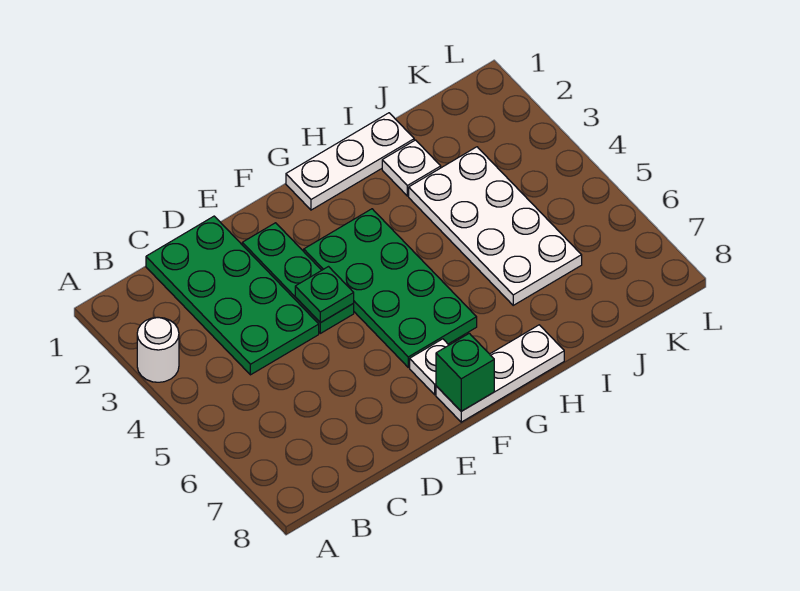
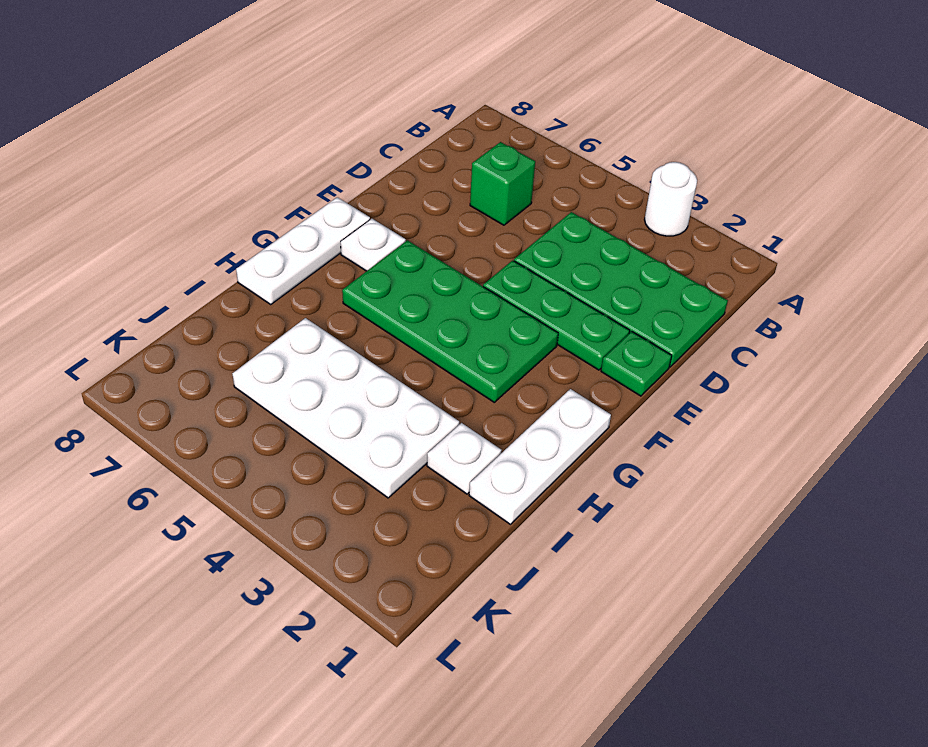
green 1x1 plate [295,267,354,323] -> green 1x1 plate moved to [601,332,672,396]
green 1x1 brick [436,333,494,411] -> green 1x1 brick moved to [470,142,535,225]

